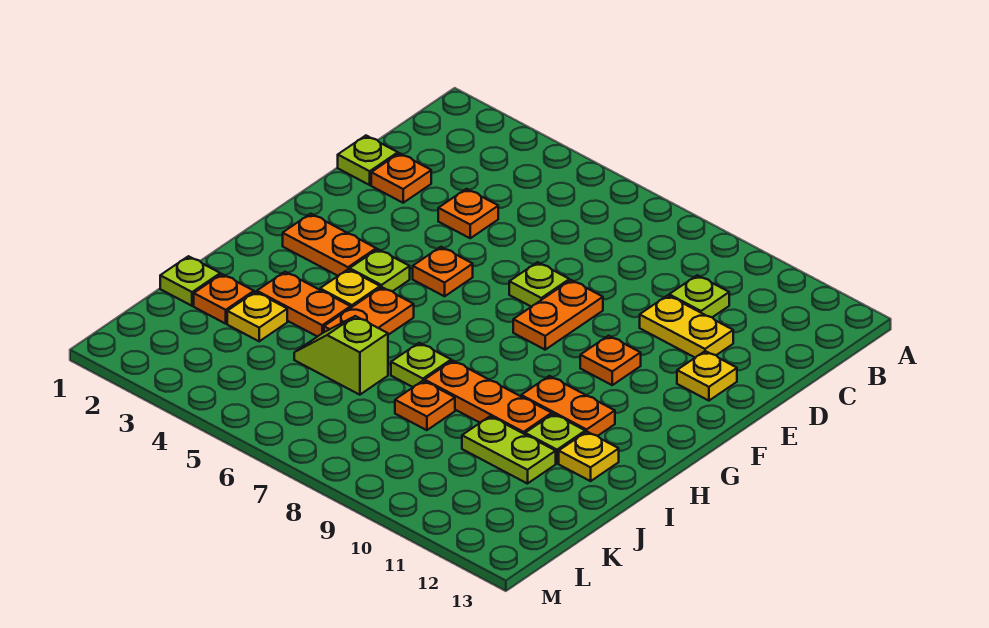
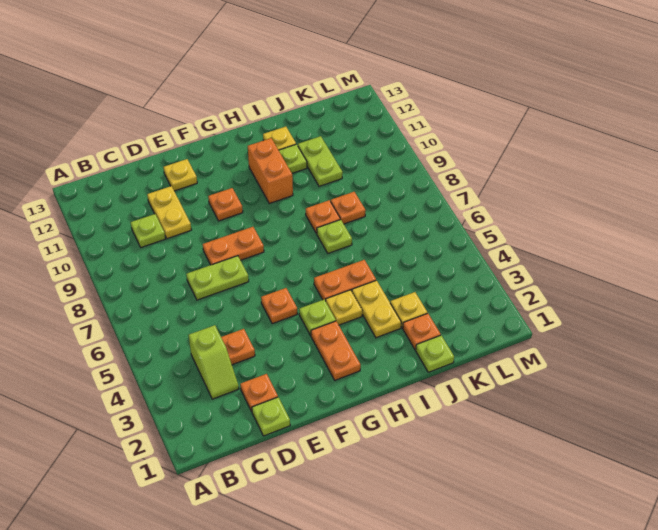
lime 1x1 plate [509,262,569,307] -> lime 1x2 plate [186,256,249,300]
orange 1x2 plate [521,376,615,436] -> orange 1x2 brick [248,138,293,204]
orange 1x2 plate [257,272,351,337] -> yellow 1x2 plate [352,280,401,338]
orange 1x3 plate [425,361,552,434] -> orange 1x1 plate [306,200,340,234]
lime 1x2 slope [294,316,388,395] -> lime 1x2 slope moved to [189,325,239,399]

